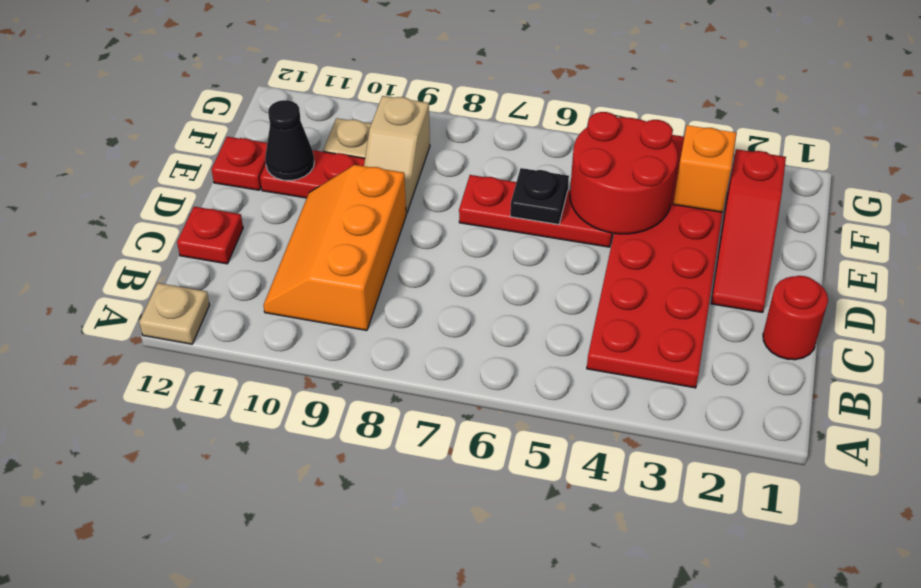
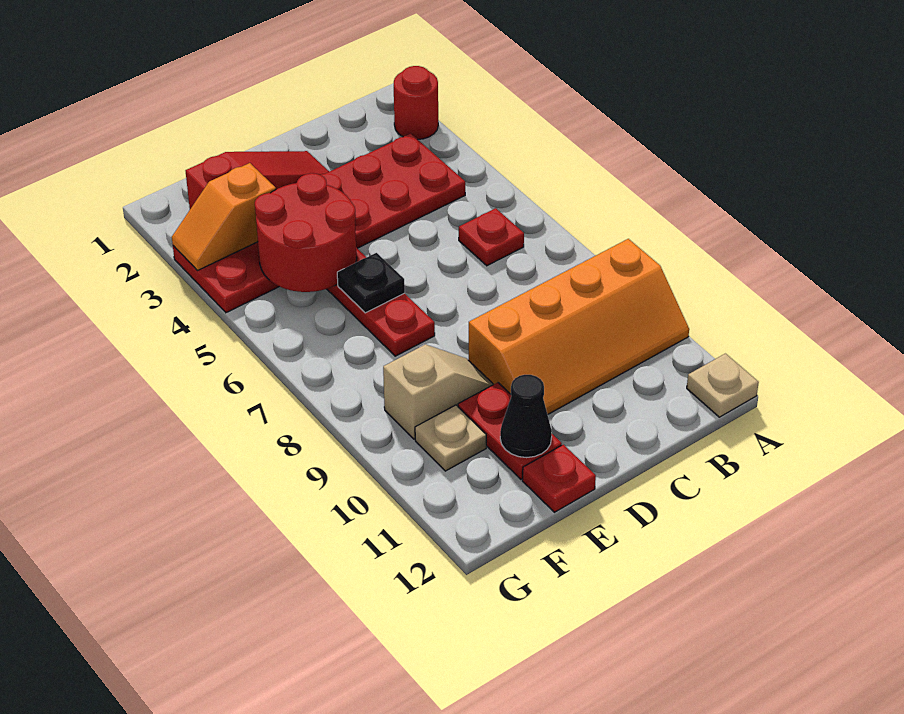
orange 2x3 slope [263,165,406,330] -> orange 2x4 slope [469,239,689,415]
red 1x1 round brick [763,276,828,360] -> red 1x1 round brick moved to [394,66,438,139]
red 1x1 plate [177,207,243,264] -> red 1x1 plate moved to [459,208,524,266]

